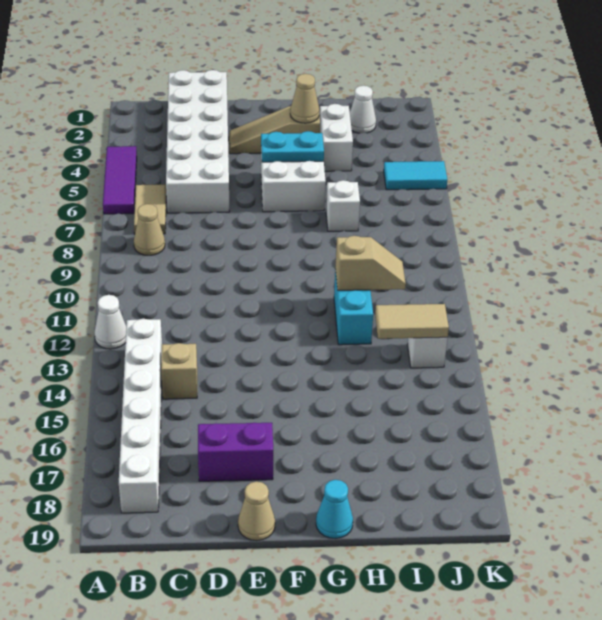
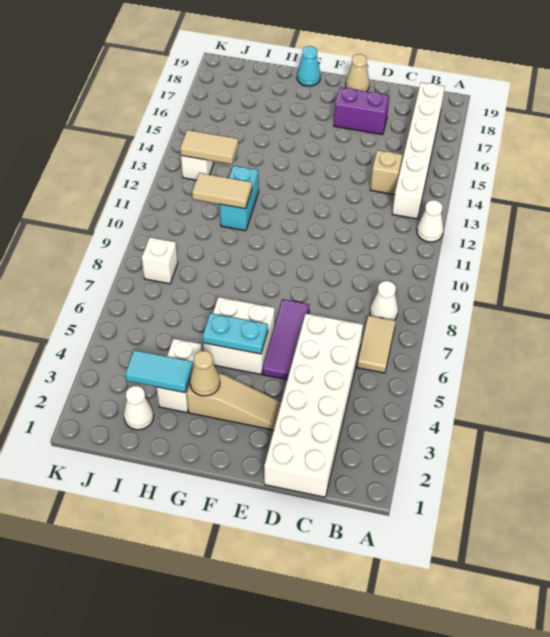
purple 1x3 tile [103,146,137,214] -> purple 1x3 tile moved to [263,299,309,380]
tan 1x1 cone [134,204,165,256] -> white 1x1 cone [370,281,398,320]
white 1x1 brick [326,180,360,231] -> white 1x1 brick moved to [142,237,178,284]
tan 1x2 slope [335,236,406,290] -> tan 1x2 tile [192,173,252,209]
cyan 1x2 tile [384,161,447,190] -> cyan 1x2 tile moved to [125,350,193,393]

